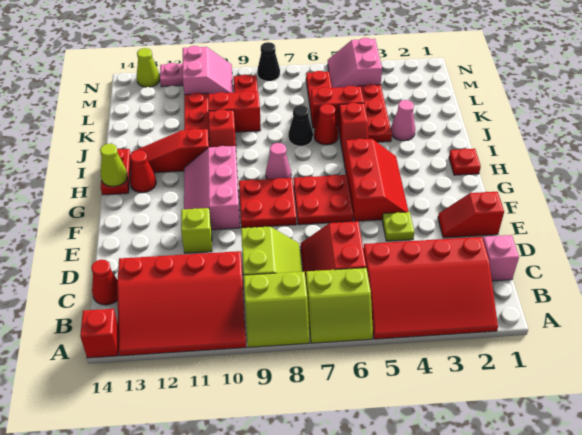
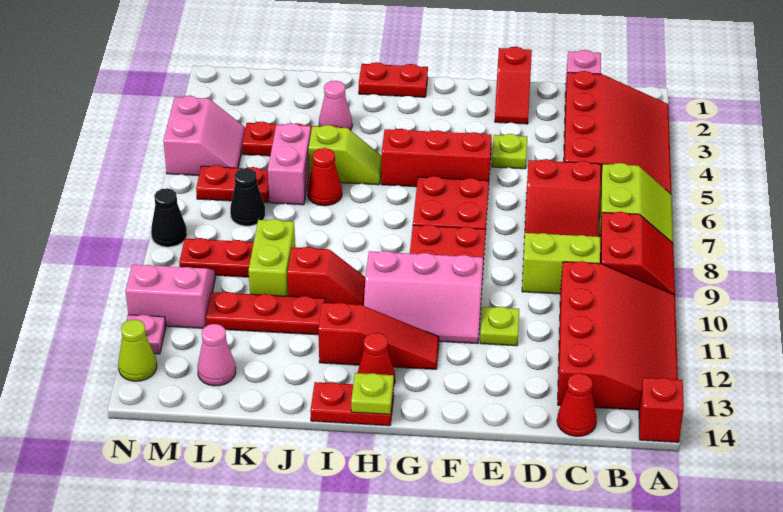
lime 2x2 slope [244,272,310,347] -> red 2x2 slope [600,212,675,295]
lime 1x1 brick [181,208,212,253] -> lime 1x1 plate [480,307,519,346]
red 1x1 plate [449,149,481,175] -> red 1x2 plate [359,62,428,97]
pink 1x1 cone [266,143,291,179] -> pink 1x1 cone moved to [198,324,236,386]
lime 1x1 cone [100,144,128,187] -> lime 1x1 plate [351,373,394,414]
red 1x2 slope [338,103,369,159] -> lime 1x2 slope [309,125,382,185]
red 1x3 slope [130,129,209,173] -> red 1x3 slope turned to [318,303,439,369]
black 1x1 cone [288,105,313,146] -> black 1x1 cone moved to [230,168,265,226]
red 1x2 brick [311,86,364,128] -> pink 1x2 brick [268,123,311,205]
red 1x2 brick [208,91,261,132] -> lime 1x2 brick [249,219,295,296]
pink 2x2 slope [328,38,382,88] -> pink 2x2 slope turned to [164,96,245,176]

